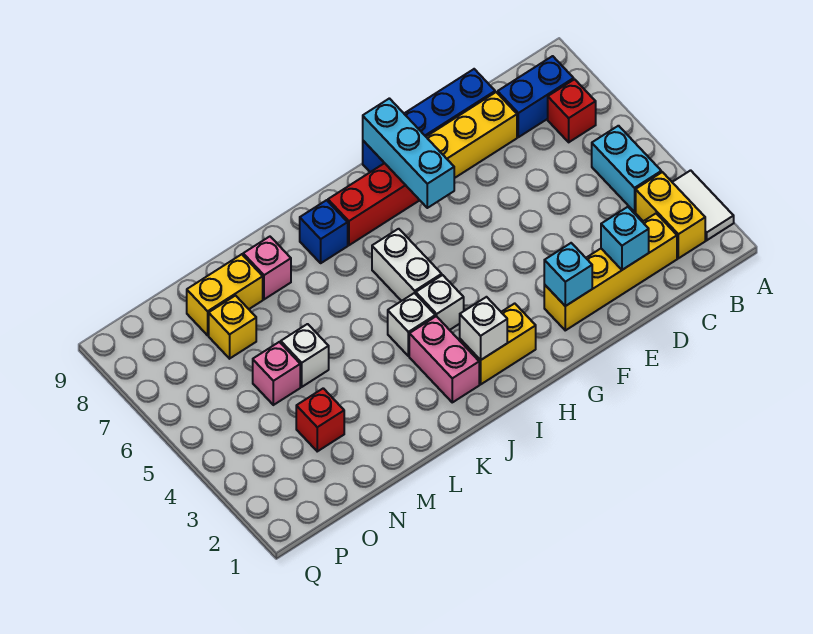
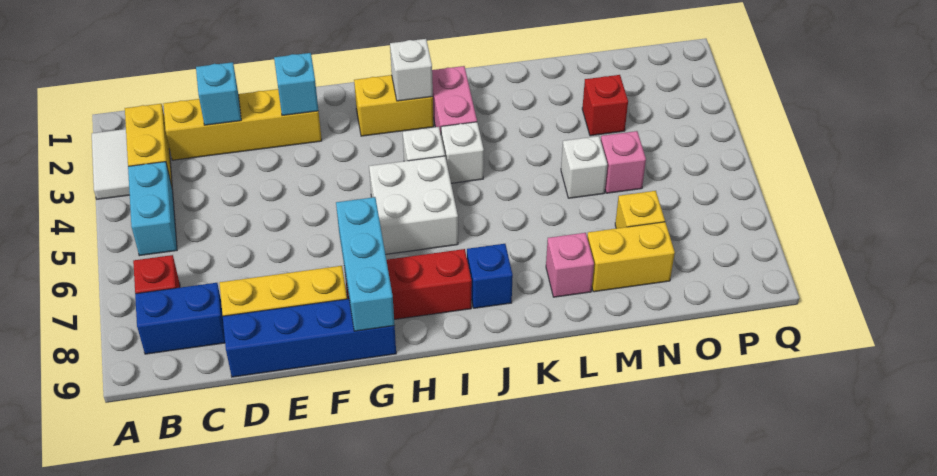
white 1x2 brick [372,229,442,301] -> white 2x2 brick [369,156,458,254]

